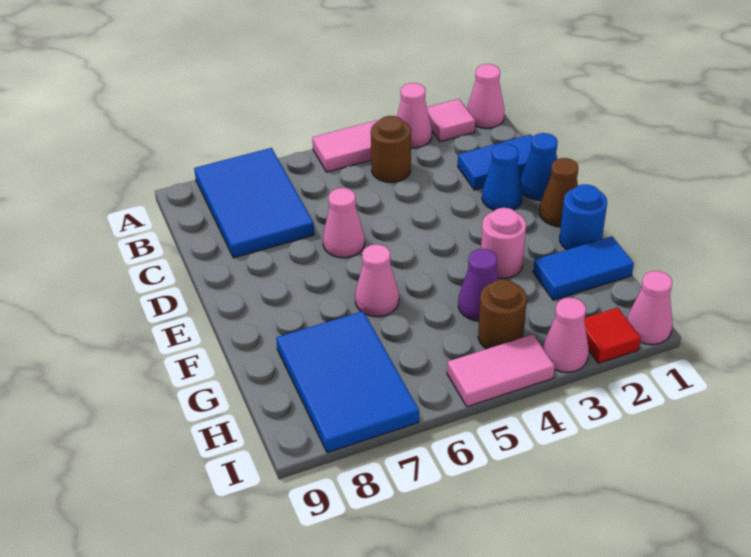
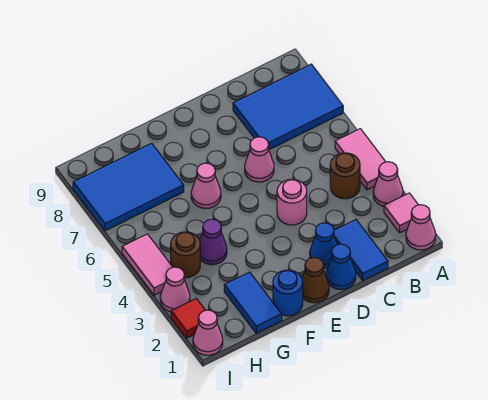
pink 1x1 round brick [481,208,526,278] -> pink 1x1 round brick moved to [277,179,307,225]

